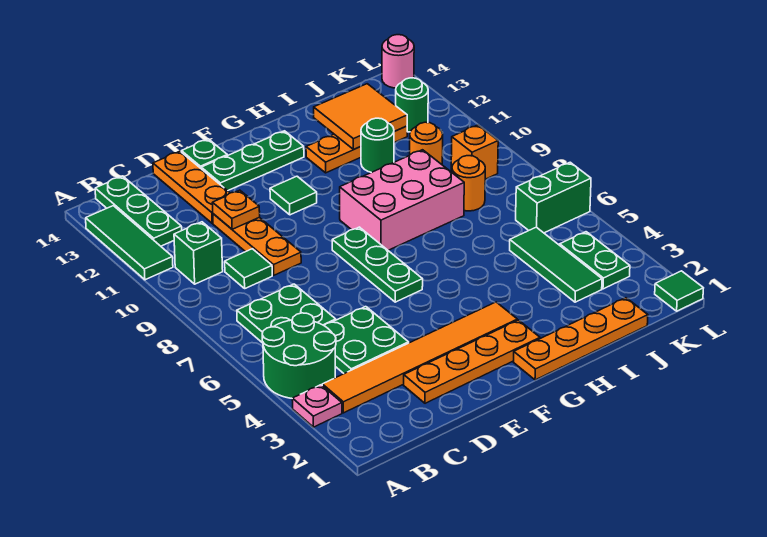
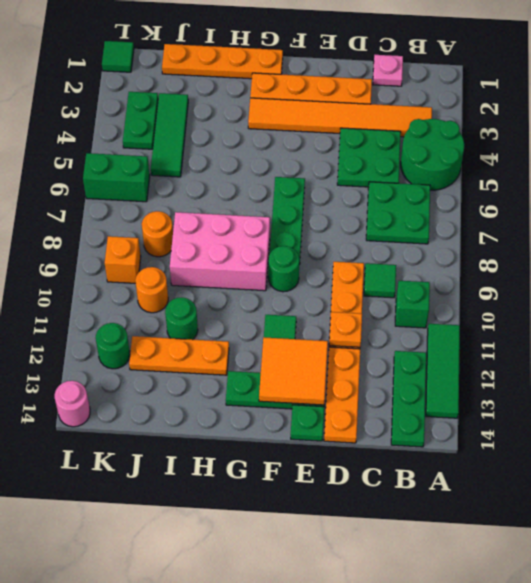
pink 1x1 plate [292,385,342,427] -> pink 1x1 plate moved to [373,55,403,86]
none -> green 1x1 round brick [268,246,299,292]
orange 2x2 tile [314,84,407,149] -> orange 2x2 tile moved to [259,337,328,405]

